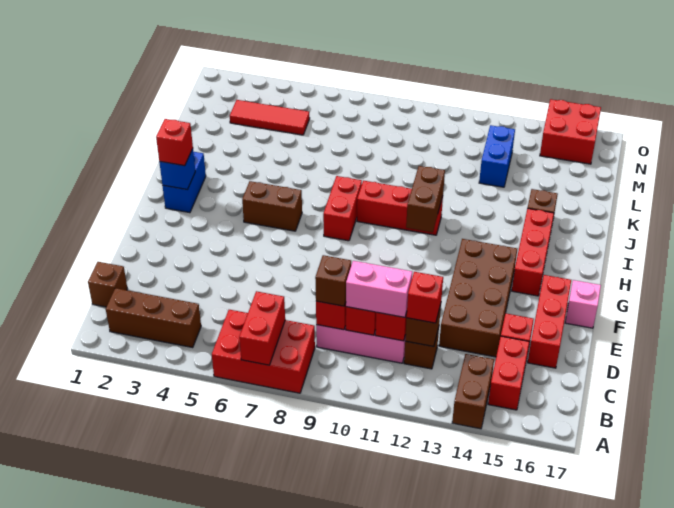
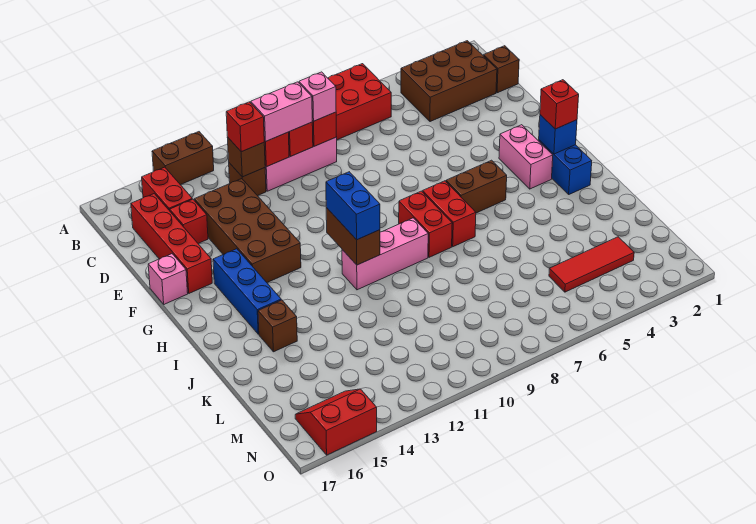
red 1x2 brick [239,291,285,365] -> red 1x2 brick moved to [423,181,476,247]
brown 1x2 brick [452,354,494,429] -> brown 1x2 brick turned to [152,132,214,185]
brown 1x3 brick [106,288,201,347] -> brown 2x3 brick [401,41,497,122]
brown 1x1 brick [315,255,351,306] -> pink 1x1 brick [299,72,336,121]
red 1x3 brick [528,275,571,368] -> red 1x4 brick [131,194,212,293]
none -> pink 1x2 brick [499,125,553,189]
red 1x3 brick [512,208,554,296] -> blue 1x3 brick [213,249,281,334]
red 1x3 brick [357,181,443,235] -> pink 1x3 brick [342,218,428,290]
blue 1x2 brick [479,125,515,187] -> blue 1x2 brick moved to [326,172,380,240]
red 2x2 brick [540,99,601,164] -> red 2x2 slope [295,389,377,455]

